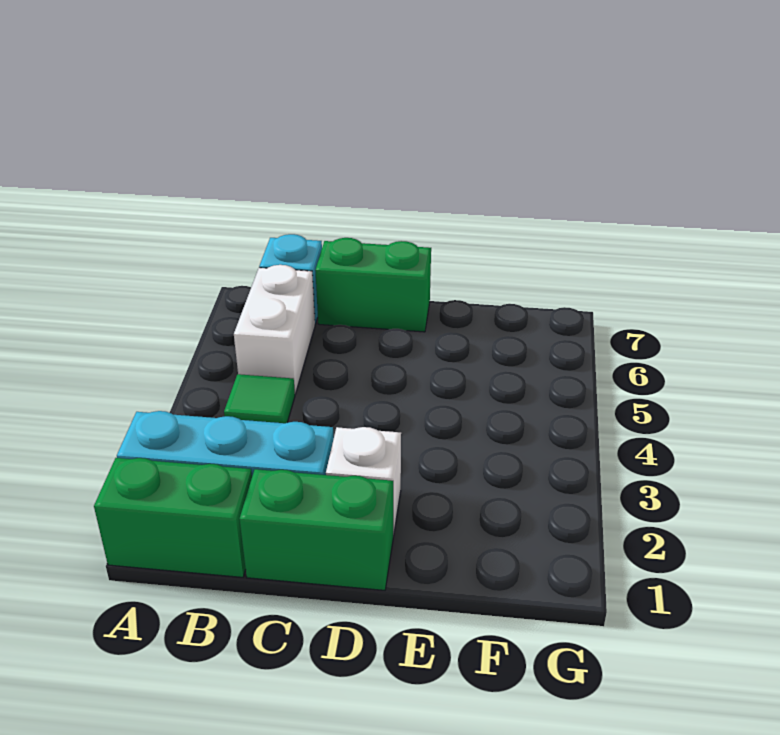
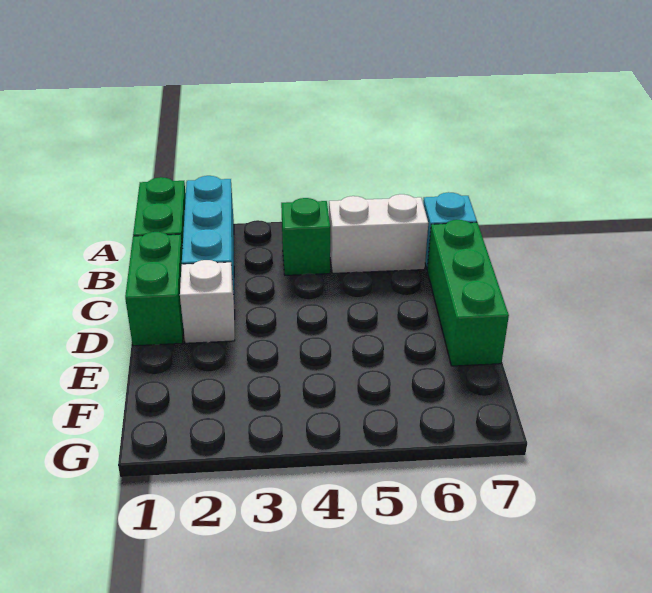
green 1x1 tile [224,374,295,423] -> green 1x1 brick [281,198,330,275]
green 1x2 brick [315,238,431,332] -> green 1x3 brick [427,220,509,366]

